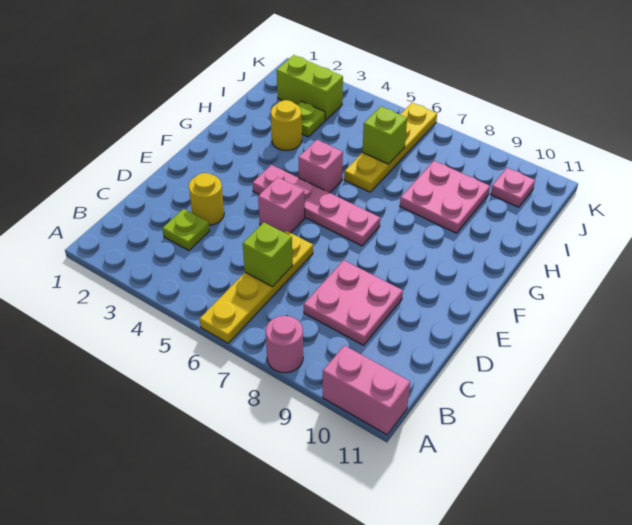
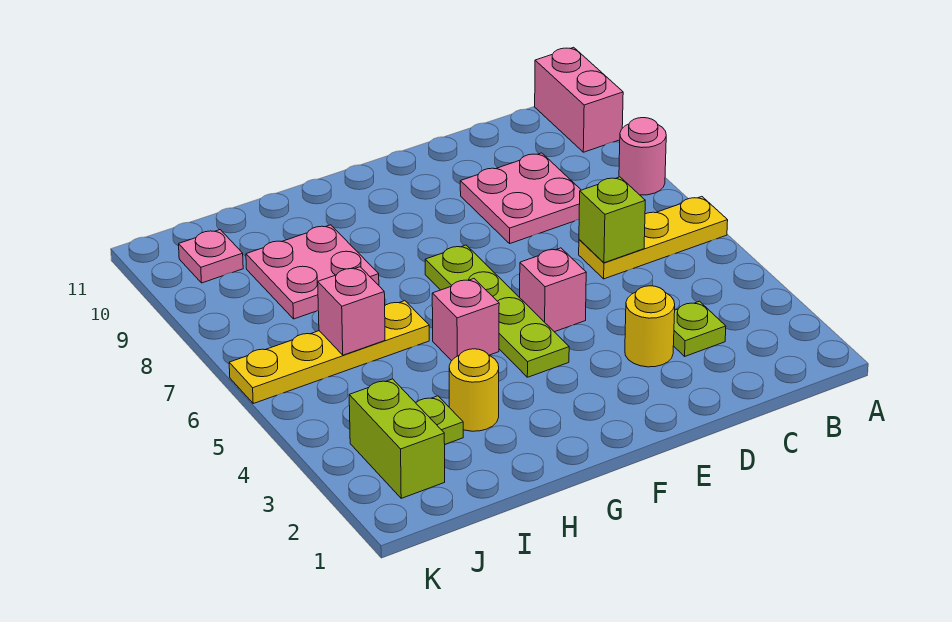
yellow 1x4 plate [200,231,313,343] -> yellow 1x3 plate [579,197,728,279]
pink 1x4 plate [253,165,380,246] -> lime 1x4 plate [425,245,569,377]
lime 1x1 brick [363,107,407,164] -> pink 1x1 brick [318,267,385,355]

